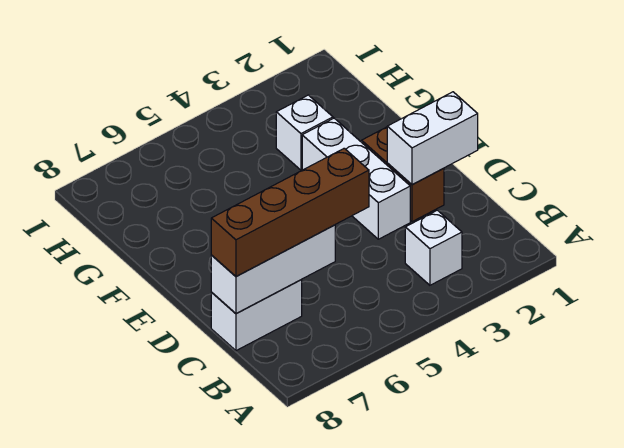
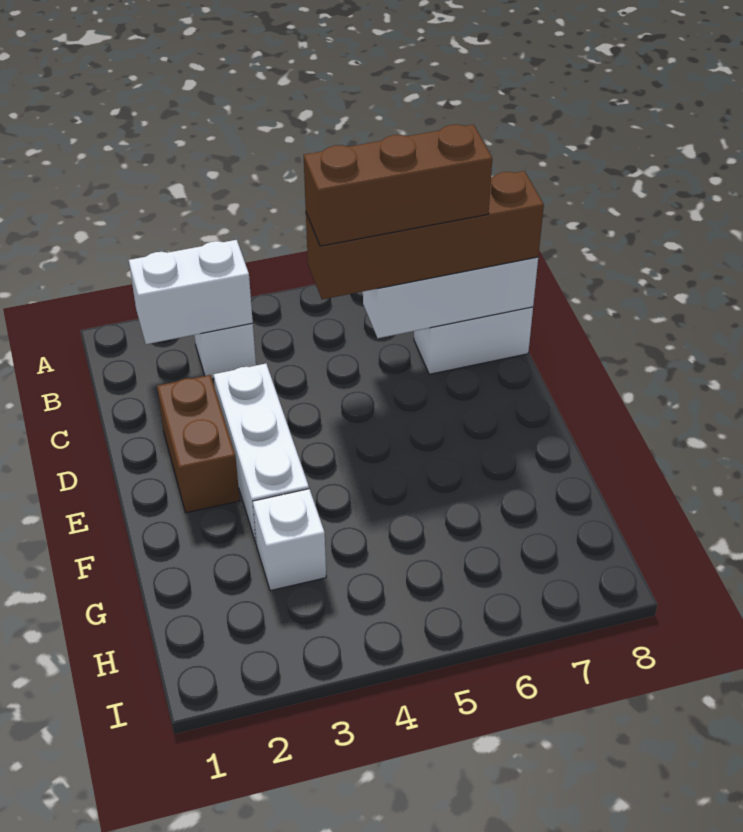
none -> brown 1x3 brick [303,124,492,246]
white 1x2 brick [387,92,478,185] -> white 1x2 brick moved to [129,240,253,344]

